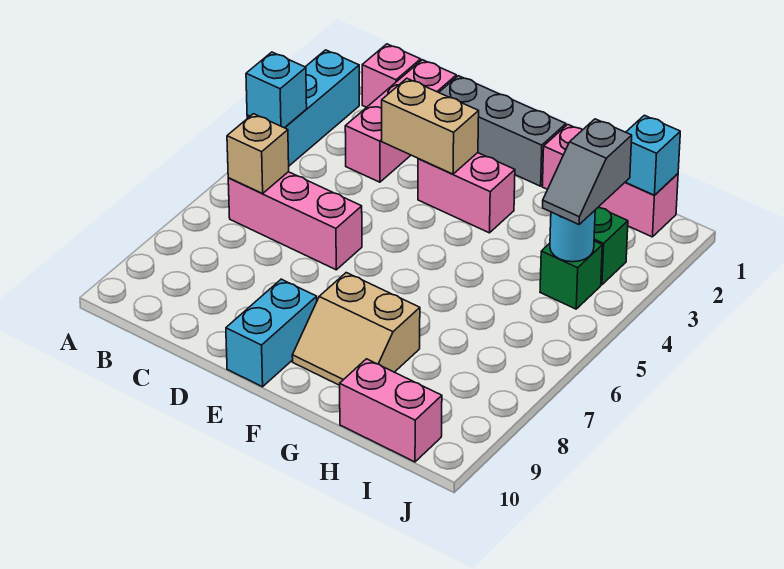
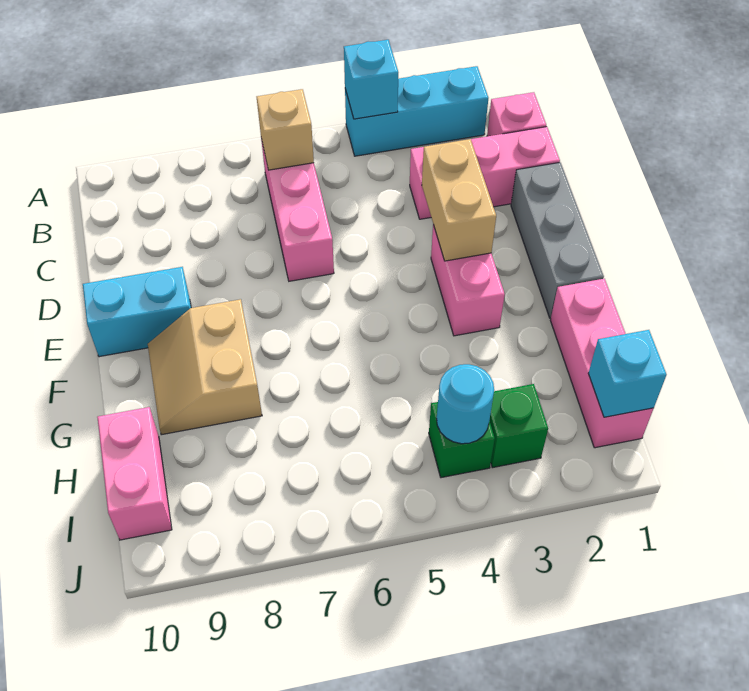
grey 1x2 slope [543,119,632,224] -> none

